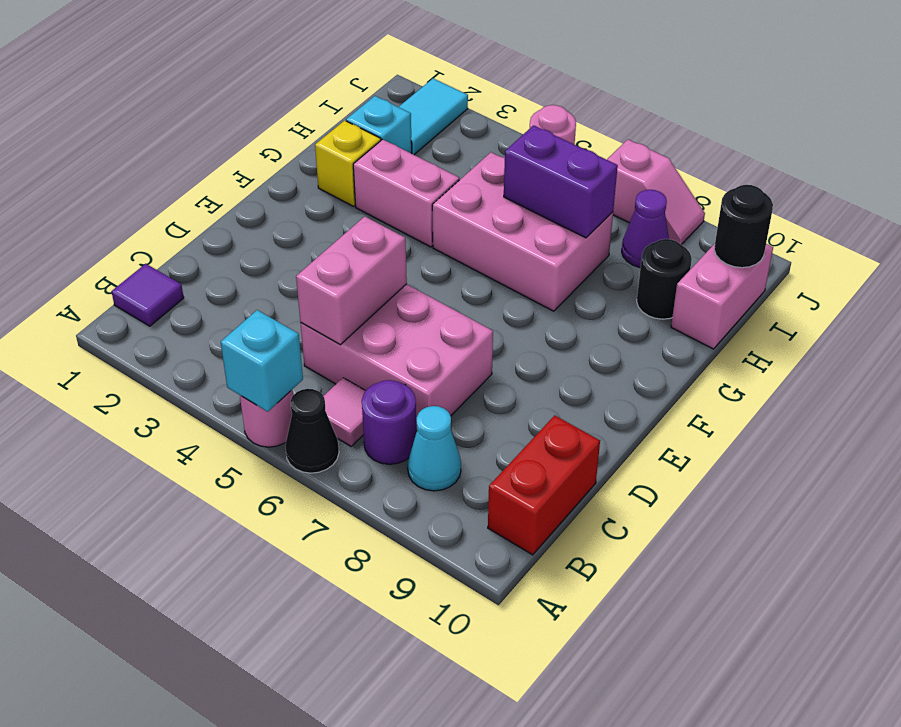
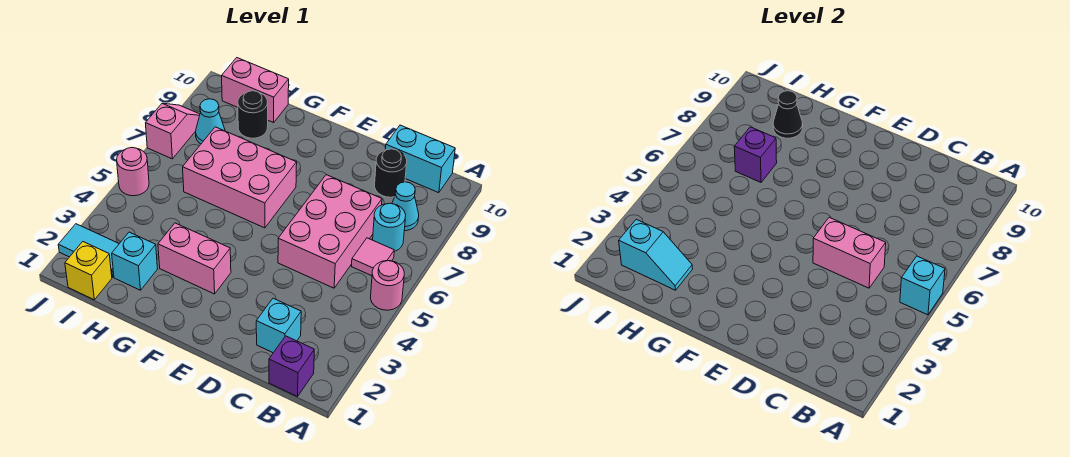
black 1x1 cone [285,389,339,473] -> black 1x1 cone moved to [773,91,803,138]
purple 1x1 tile [112,264,184,326] -> purple 1x1 brick [269,336,314,397]
purple 1x1 round brick [362,380,416,464] -> cyan 1x1 round brick [373,203,406,251]
red 1x2 brick [488,415,600,555] -> cyan 1x2 brick [385,125,455,193]
none -> cyan 1x1 brick [256,298,301,353]
yellow 1x1 brick [315,120,381,206] -> yellow 1x1 brick moved to [65,242,112,300]
pink 1x2 brick [353,139,459,247] -> pink 1x2 brick turned to [158,223,231,294]
pink 2x3 brick [432,152,613,311] -> pink 2x3 brick turned to [183,127,297,228]
none -> cyan 1x2 slope [619,219,693,290]
purple 1x2 brick [504,125,618,238] -> purple 1x1 brick [734,127,777,182]
purple 1x1 cone [622,190,669,268] -> cyan 1x1 cone [196,99,225,144]
black 1x1 round brick [714,185,773,268] -> black 1x1 round brick moved to [375,149,407,197]

